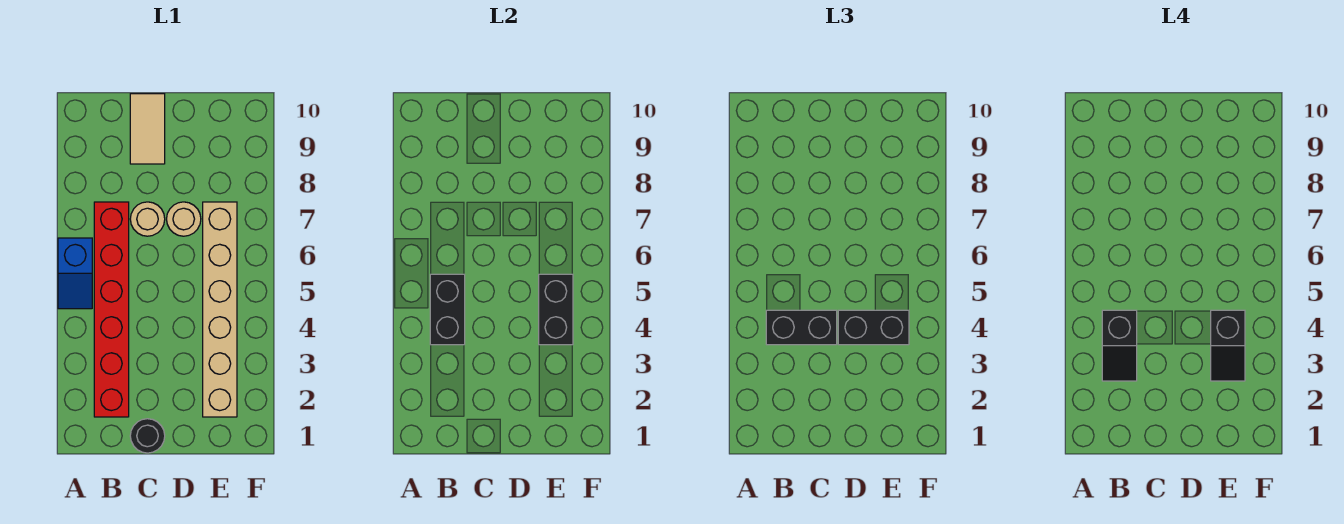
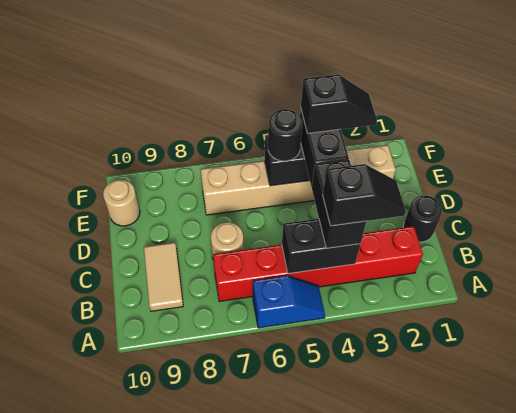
tan 1x2 tile [130,94,165,164] -> tan 1x2 tile turned to [144,243,183,311]
tan 1x1 round brick [167,202,201,236] -> tan 1x1 round brick moved to [103,180,140,226]
none -> black 1x1 round brick [268,109,302,161]

